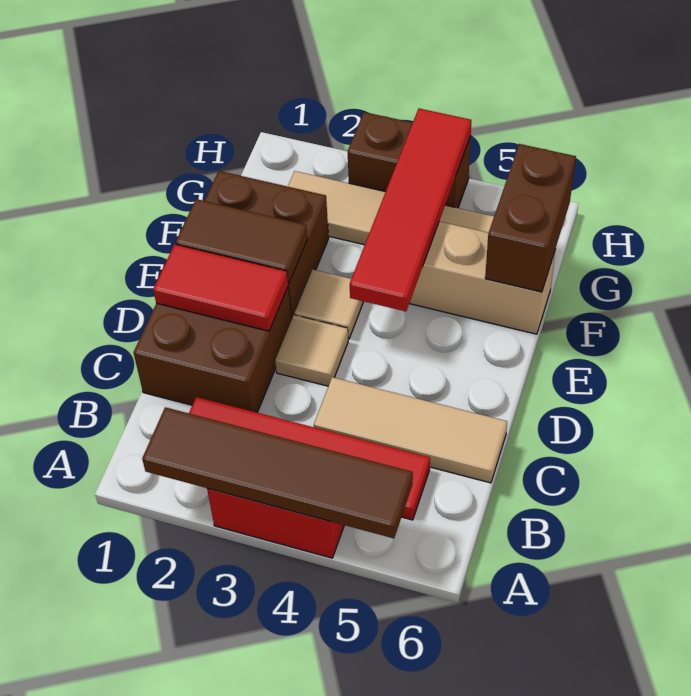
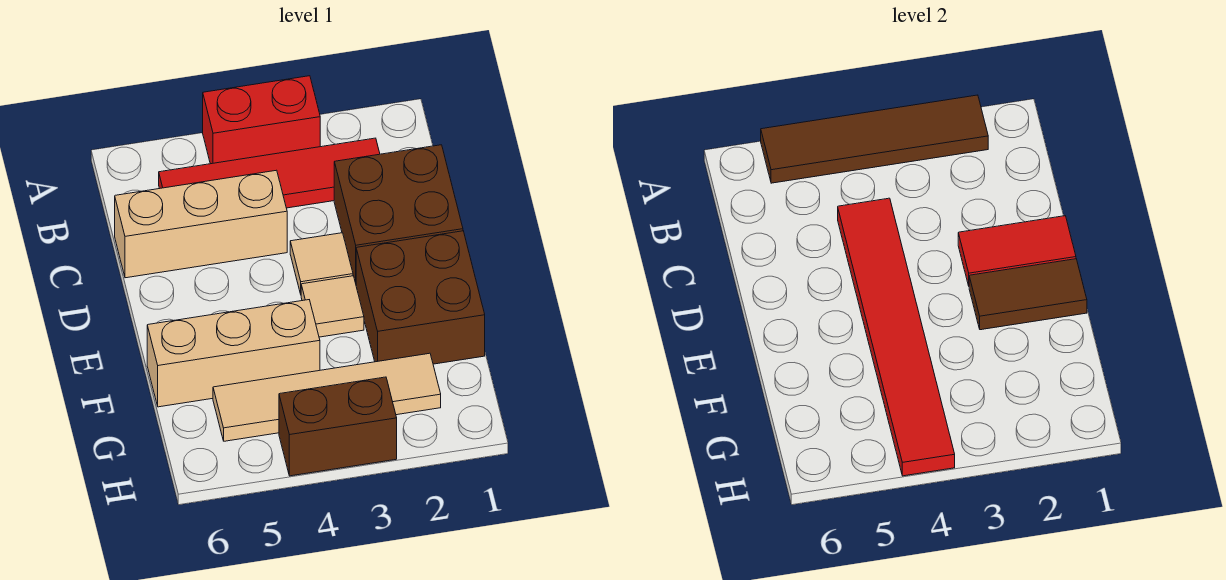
tan 1x3 tile [314,377,507,483] -> tan 1x3 brick [115,170,287,278]
red 1x4 tile [350,108,471,311] -> red 1x6 tile [838,198,955,476]
brown 1x2 brick [485,144,576,292] -> none

